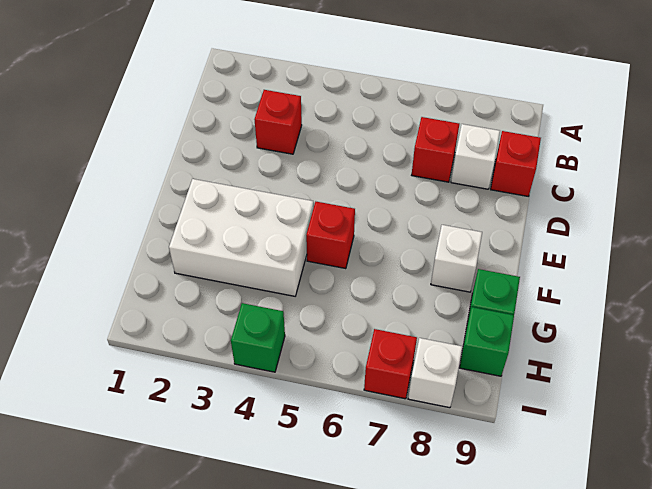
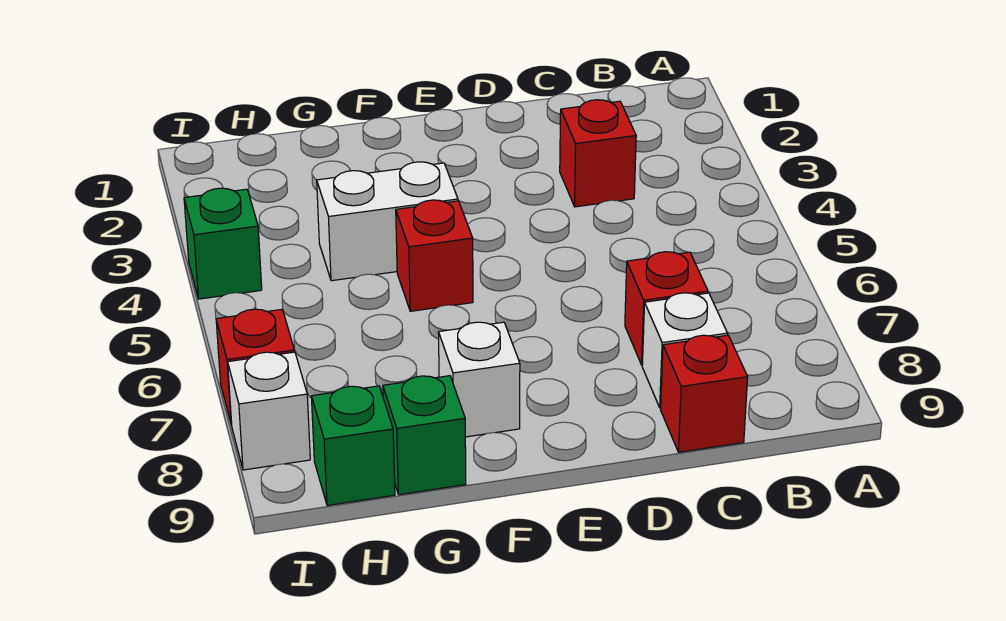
white 2x3 brick [169,179,314,296] -> white 1x2 brick [317,162,458,281]

